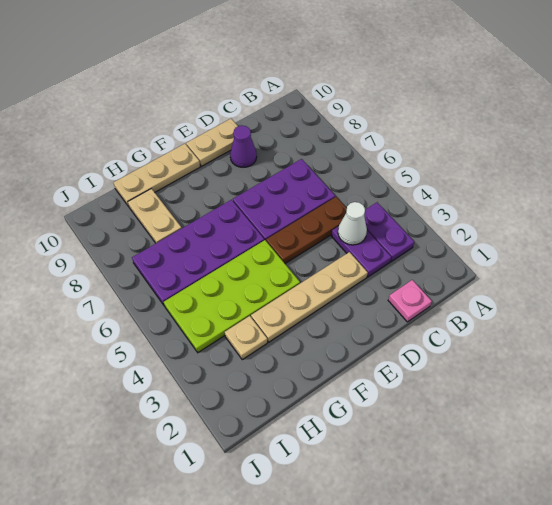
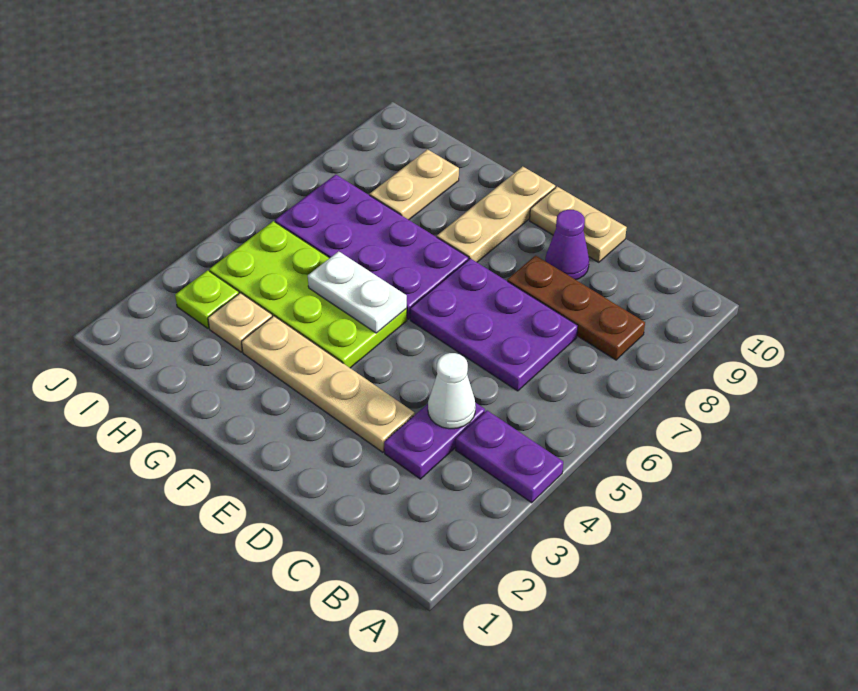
purple 1x2 plate [364,202,414,262] -> purple 1x2 plate turned to [456,411,563,503]
pink 1x1 plate [388,280,432,322] -> none
brown 1x3 plate [266,197,347,264] -> brown 1x3 plate moved to [507,256,645,360]
none -> white 1x2 plate [308,251,407,333]
tan 1x3 plate [113,144,200,207] -> tan 1x3 plate turned to [437,166,555,262]
none -> lime 1x1 plate [175,270,239,328]

